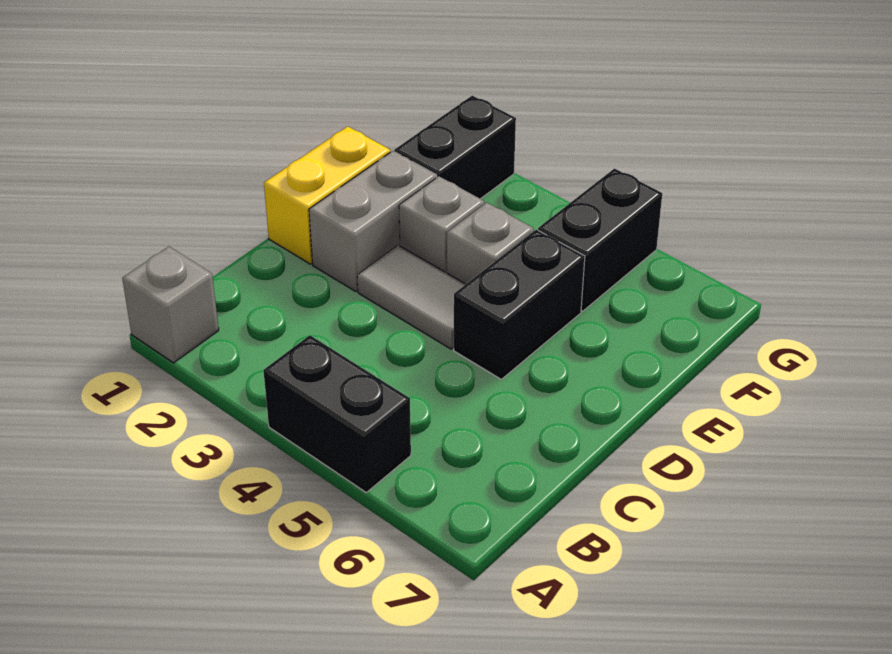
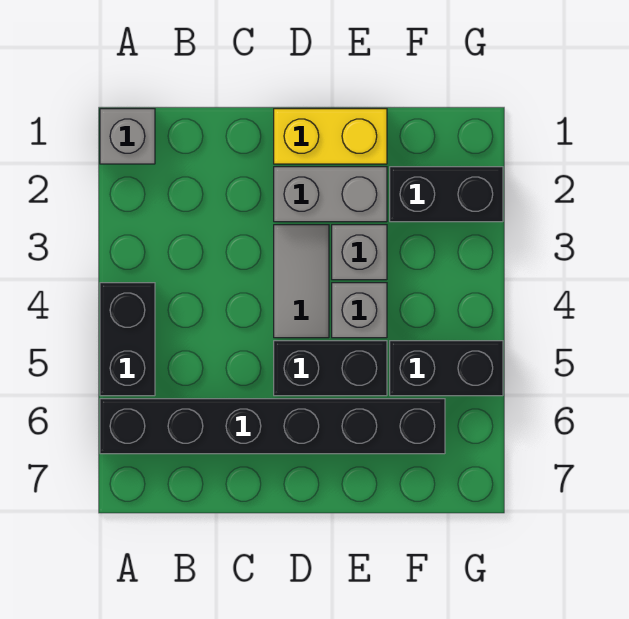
none -> black 1x6 brick [100,399,445,454]

